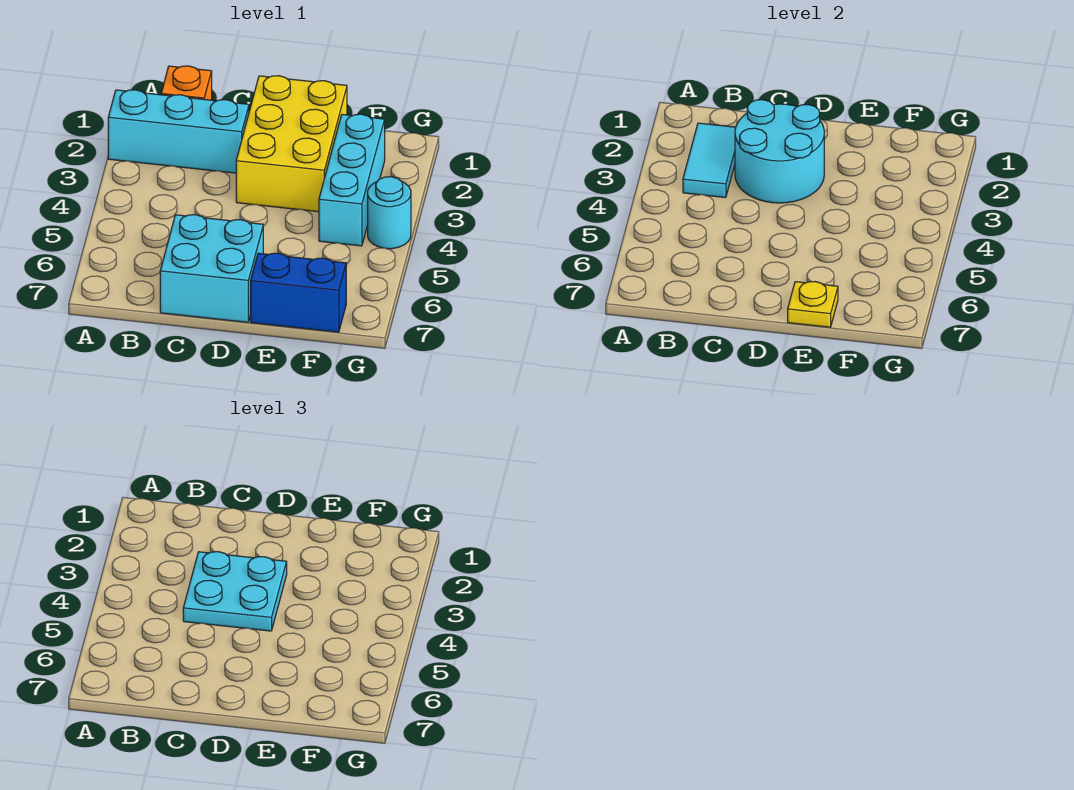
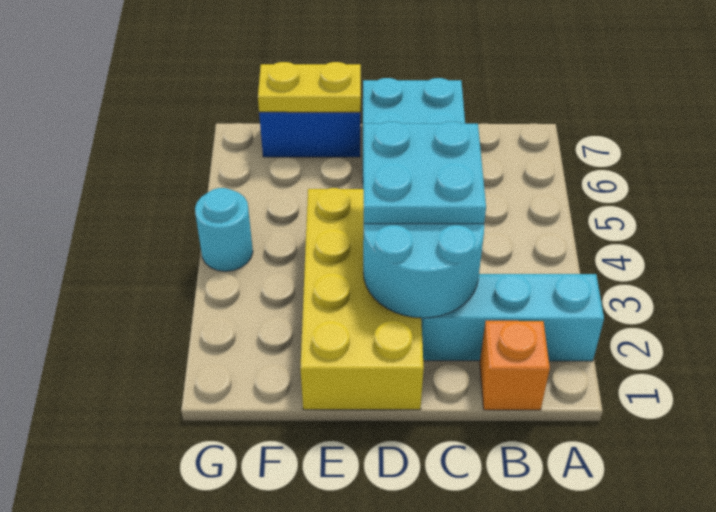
cyan 1x2 tile [683,123,736,198] -> none
yellow 2x3 brick [236,76,347,212] -> yellow 2x4 brick [300,188,424,410]
yellow 1x1 plate [788,282,838,327] -> yellow 1x2 plate [258,62,361,112]
cyan 1x3 brick [319,114,385,246] -> none

